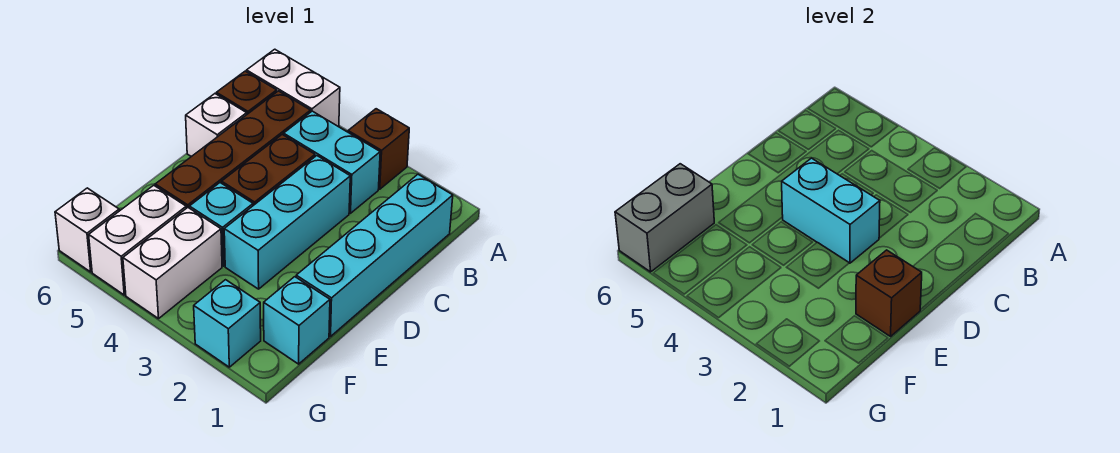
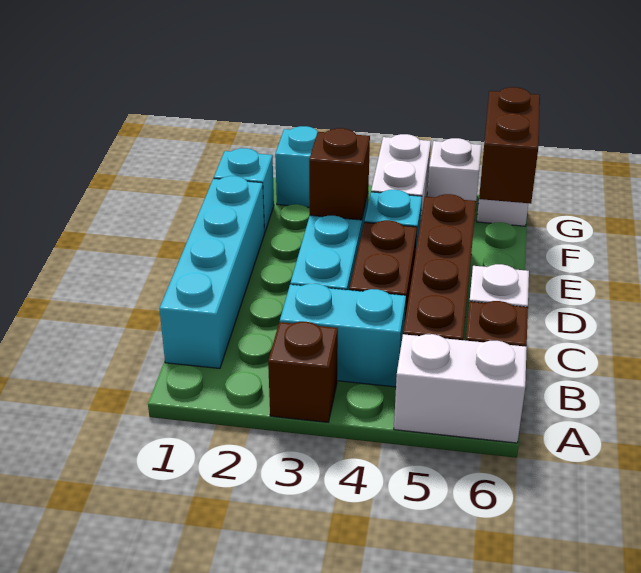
cyan 1x2 brick [782,158,880,263] -> none
brown 1x1 brick [856,250,922,336] -> brown 1x1 brick moved to [309,128,370,220]
white 1x2 brick [89,185,186,295] -> white 1x1 brick [427,138,482,201]
grey 1x2 brick [615,164,714,272] -> brown 1x2 brick [479,87,540,204]

